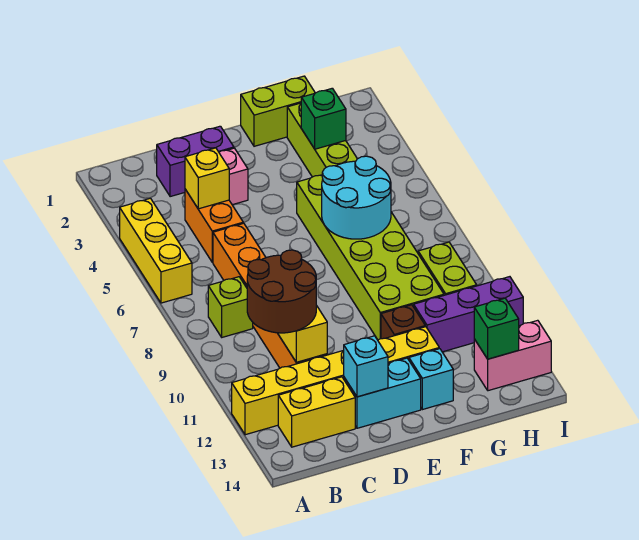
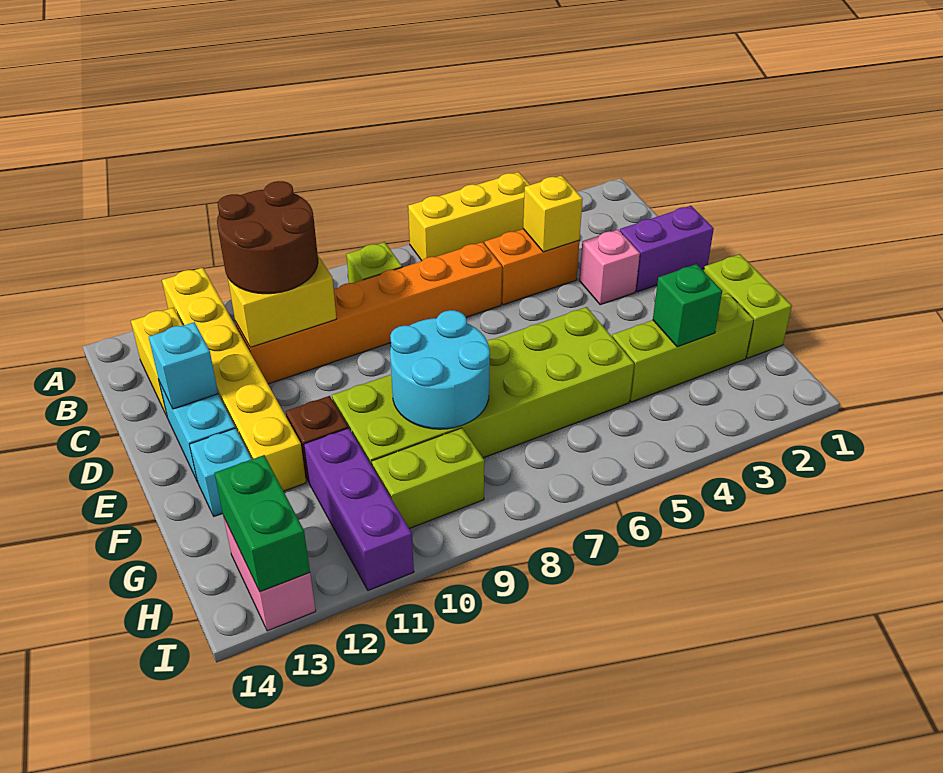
purple 1x2 brick [157,126,234,197] -> purple 1x2 brick turned to [620,206,714,292]
cyan 2x2 round brick [322,156,391,239] -> cyan 2x2 round brick moved to [390,310,490,429]
green 1x1 brick [474,298,519,359] -> green 1x2 brick [214,455,310,592]

